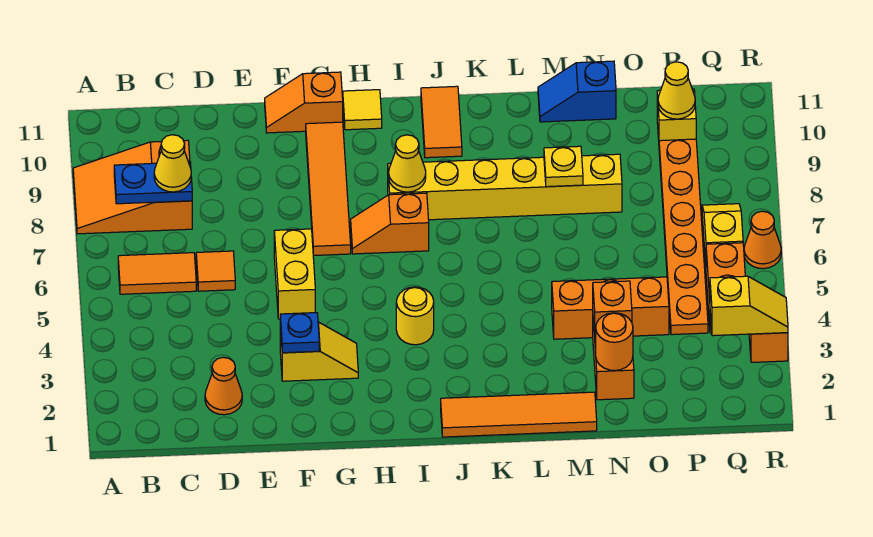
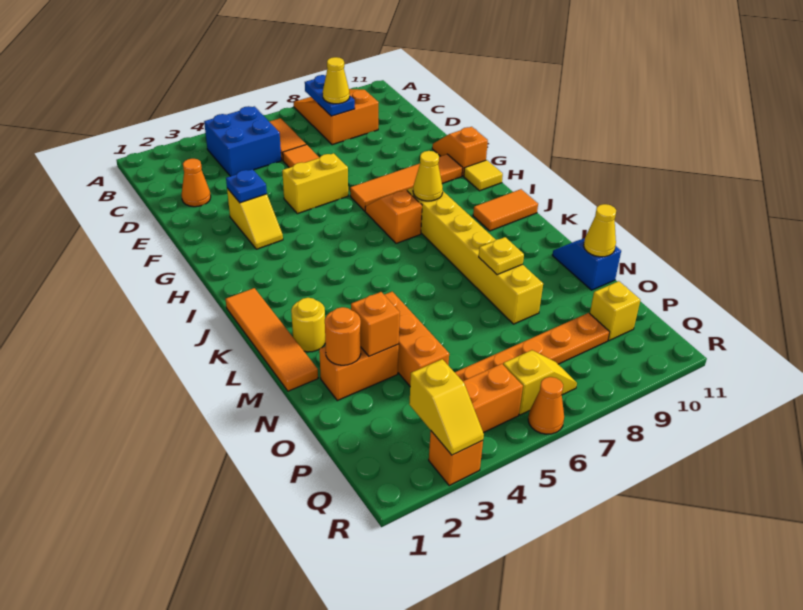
none -> blue 2x2 brick [204,106,281,176]
yellow 1x1 round brick [396,287,434,345] -> yellow 1x1 round brick moved to [291,298,325,352]
yellow 1x1 cone [658,62,695,119] -> yellow 1x1 cone moved to [584,204,616,257]

